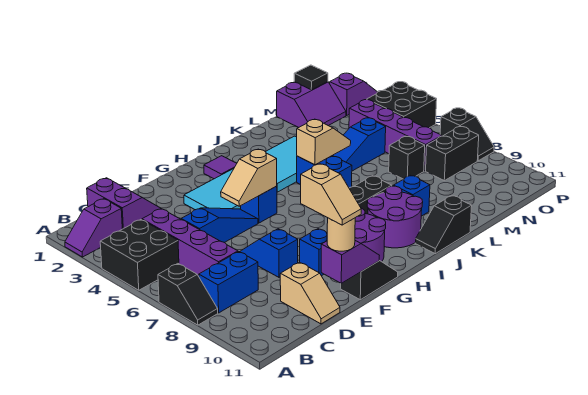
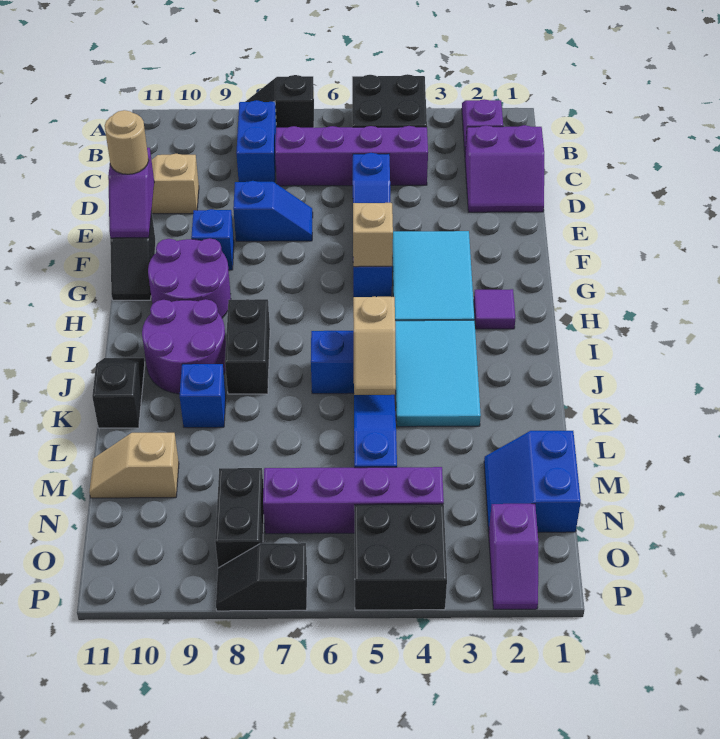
tan 1x2 slope [301,164,361,225] -> tan 1x2 slope moved to [89,433,179,498]
purple 2x2 slope [277,82,346,127] -> blue 2x2 slope [484,431,581,532]
black 1x1 brick [389,137,425,179] -> none
black 1x1 tile [294,65,328,90] -> none

